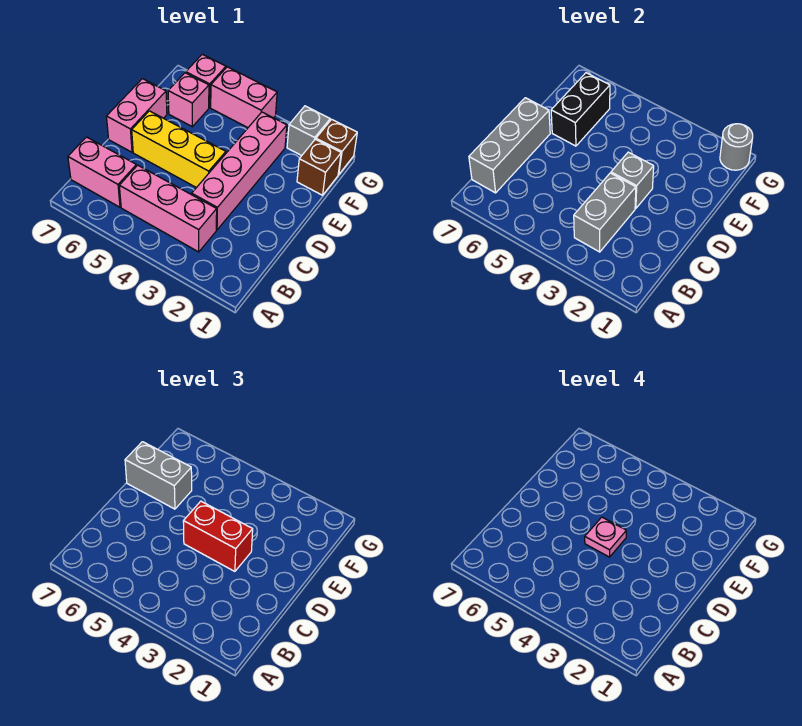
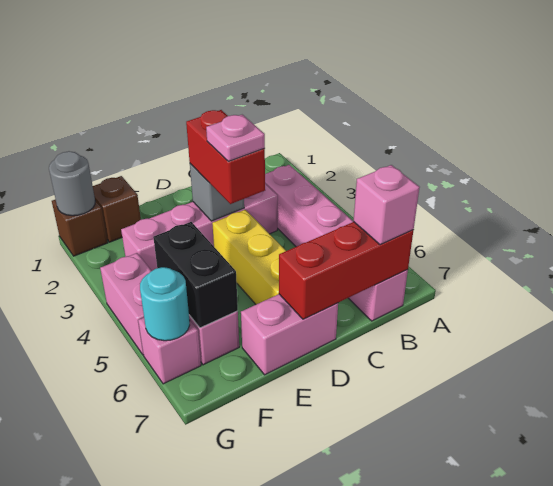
grey 1x2 brick [574,173,636,252] -> none
grey 1x3 brick [469,98,550,193] -> red 1x3 brick [279,222,413,319]
none -> pink 1x1 brick [354,165,420,245]
black 1x2 brick [551,73,610,146] -> black 1x2 brick turned to [153,222,238,328]
grey 1x2 brick [125,442,192,509] -> none
grey 1x1 brick [287,106,330,156] -> none
none -> cyan 1x1 round brick [140,267,190,341]

